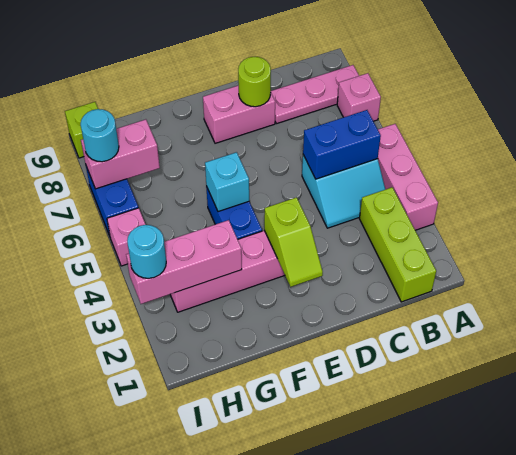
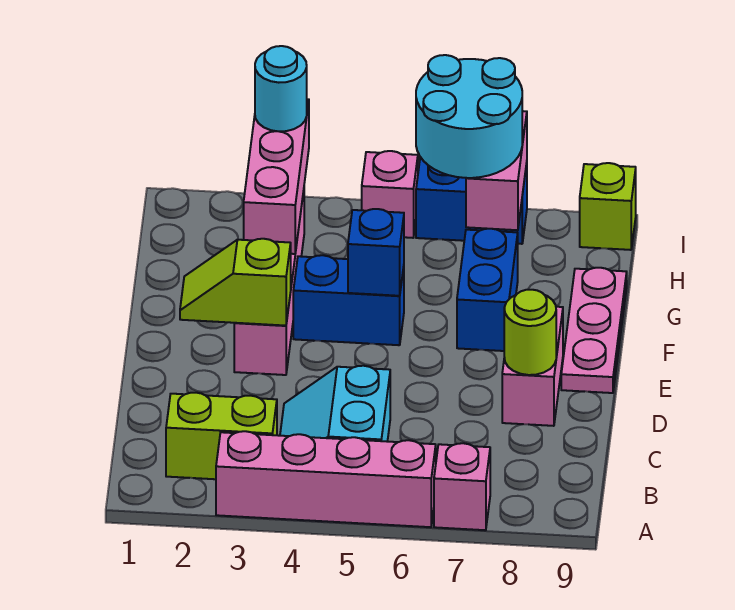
pink 1x3 brick [378,124,438,230] -> pink 1x4 brick [216,431,436,527]
pink 1x3 plate [271,65,359,124] -> pink 1x3 plate moved to [561,268,627,393]
lime 1x3 brick [359,187,436,302] -> lime 1x2 brick [166,393,277,479]
blue 1x2 brick [303,110,381,179] -> blue 1x2 brick moved to [457,229,518,351]
cyan 1x1 brick [205,152,249,212] -> blue 1x1 brick [348,209,404,296]
cyan 1x1 round brick [81,109,119,162] -> cyan 2x2 round brick [416,55,522,178]

